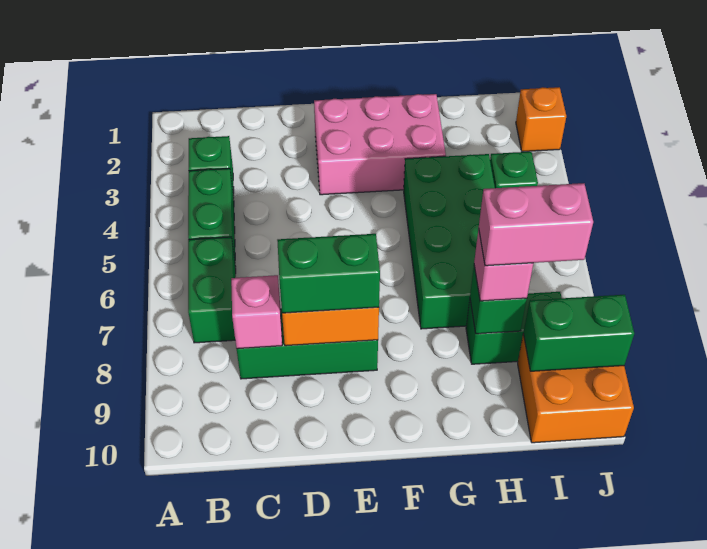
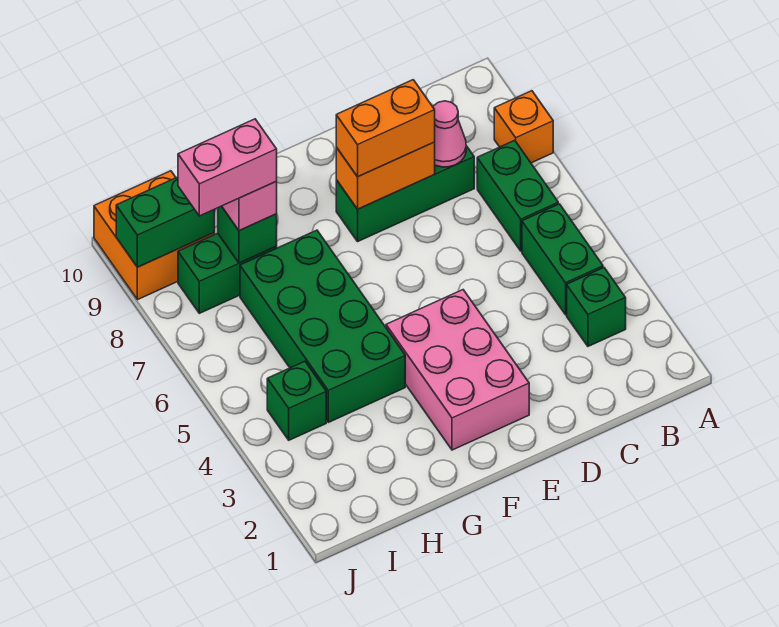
pink 1x1 brick [231,275,282,349] -> pink 1x1 cone [433,101,466,167]
green 1x2 brick [277,234,380,313] -> orange 1x2 brick [336,80,435,177]
pink 2x3 brick [314,94,446,195] -> pink 2x3 brick turned to [386,290,529,450]
orange 1x1 brick [516,87,566,152] -> orange 1x1 brick moved to [494,91,553,163]

